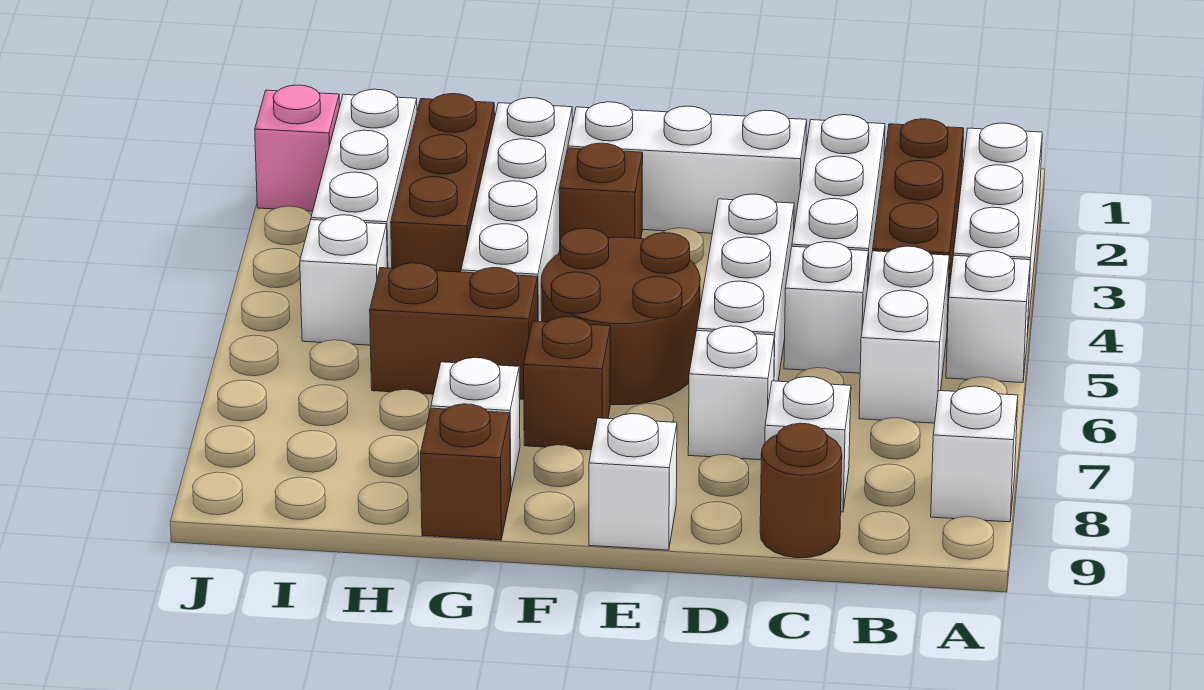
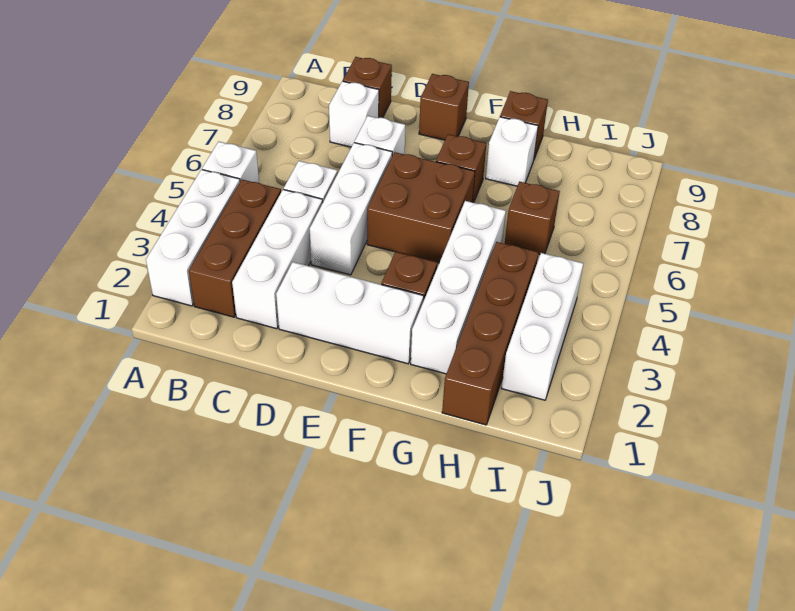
white 1x1 brick [931,386,1018,522] -> none
white 1x2 brick [859,246,949,423] -> none
brown 1x1 round brick [760,423,842,558] -> brown 1x1 brick [343,57,392,118]
brown 2x2 round brick [541,228,700,405] -> brown 2x2 brick [367,152,475,263]
white 1x1 brick [589,414,677,550] -> brown 1x1 brick [419,74,469,140]
brown 1x2 brick [370,263,538,399] -> brown 1x1 brick [505,182,560,254]
brown 1x3 brick [391,94,495,272] -> brown 1x4 brick [442,242,539,425]
white 1x1 brick [300,215,387,345] -> none
pink 1x1 brick [255,85,340,211] -> none

